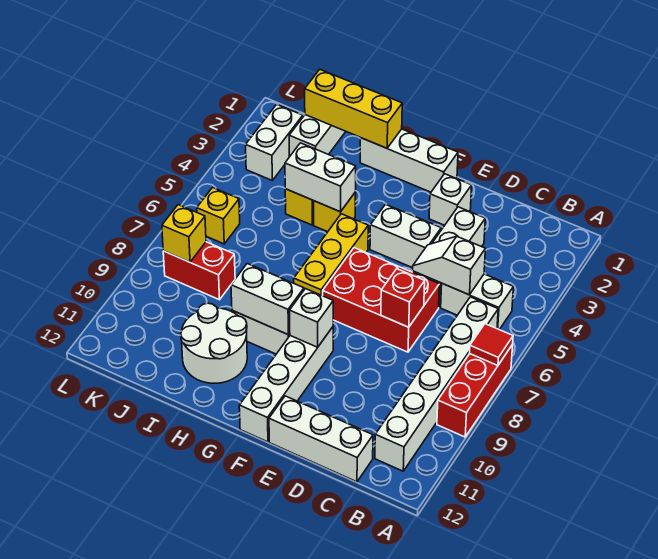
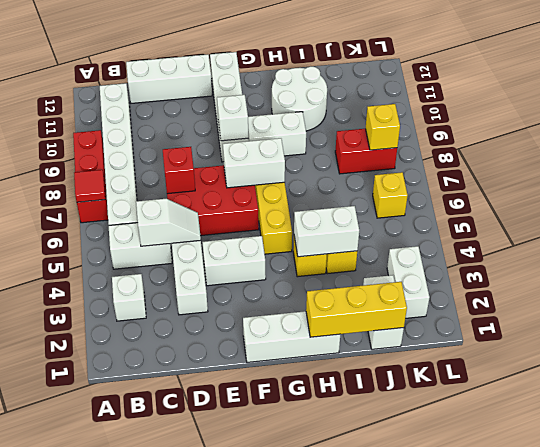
white 1x1 brick [429,174,472,225] -> white 1x1 brick moved to [112,274,146,321]
white 1x2 brick [231,264,304,335] -> white 1x2 brick moved to [223,138,285,188]

